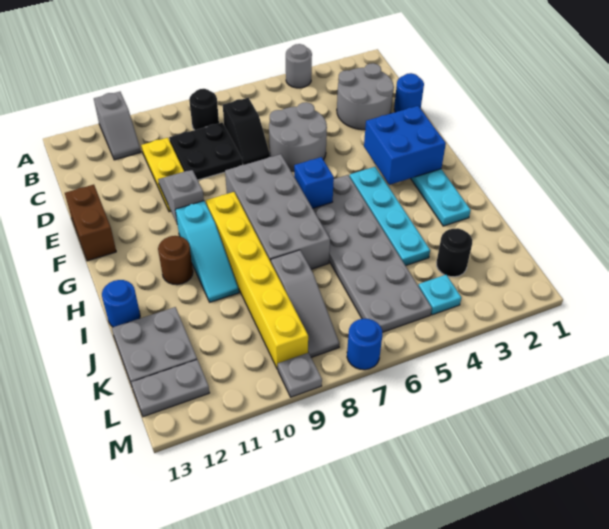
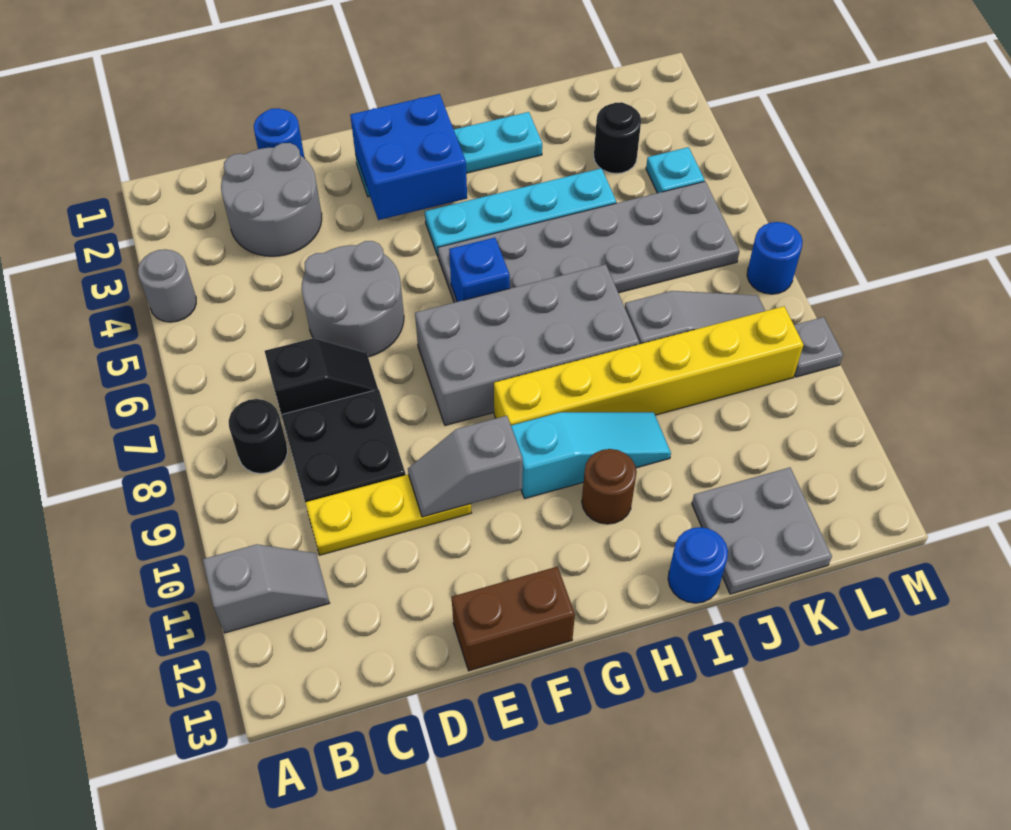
grey 1x2 plate [131,360,210,417] -> none

